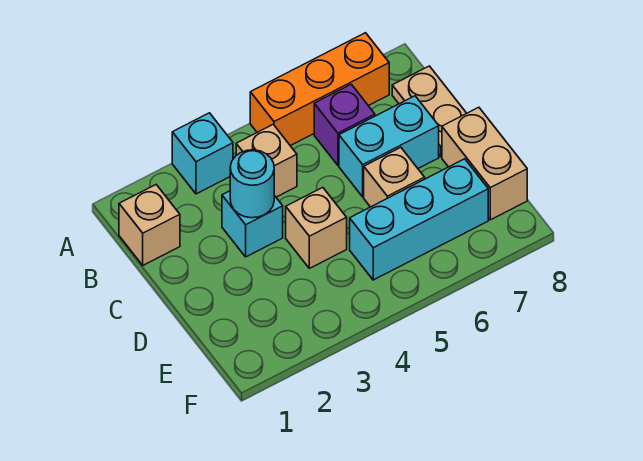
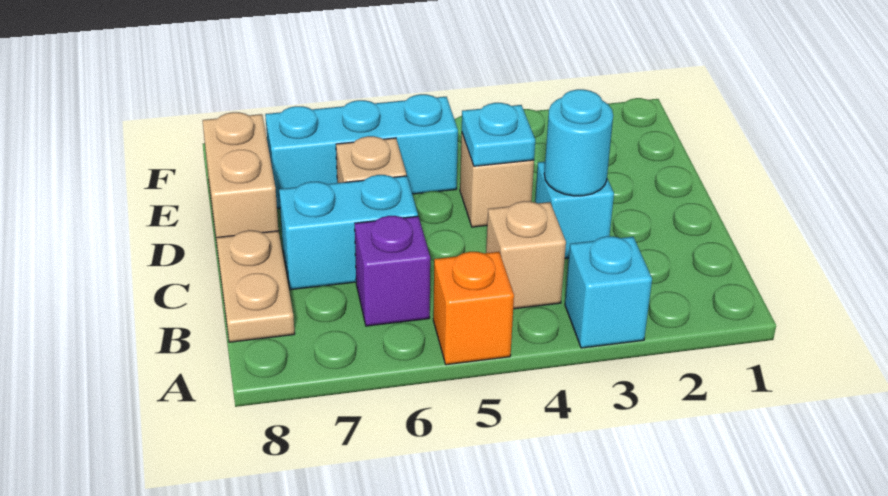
orange 1x3 brick [250,33,389,146] -> orange 1x1 brick [433,252,514,365]
tan 1x1 brick [119,185,180,265] -> none
none -> cyan 1x1 plate [462,103,535,166]

